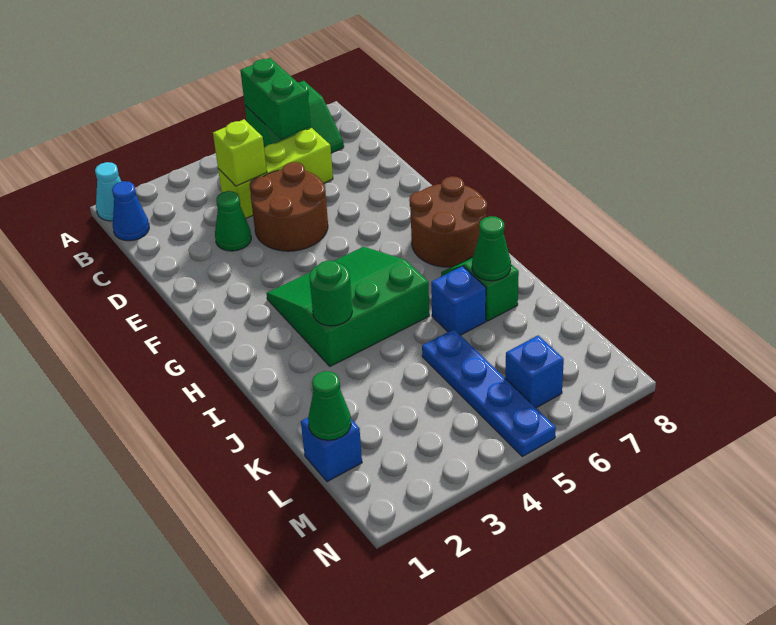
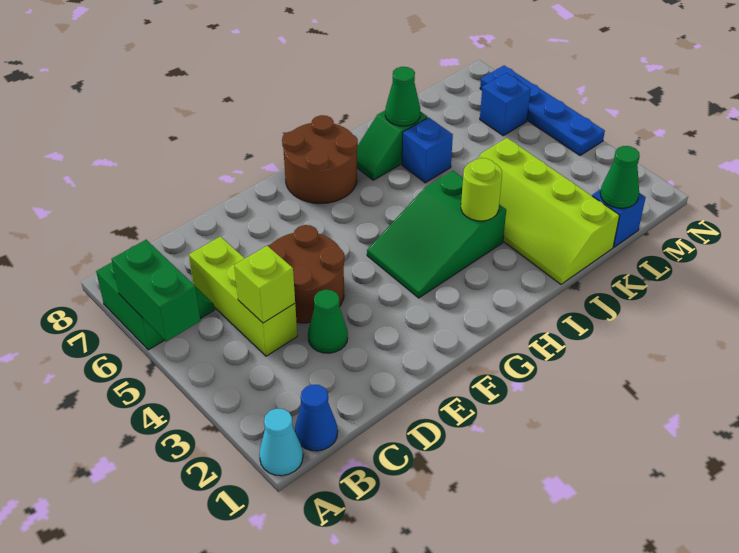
green 1x2 brick [240,58,311,139] -> green 1x2 brick turned to [111,240,200,341]
green 3x3 slope [266,247,429,366] -> green 2x3 slope [367,171,506,298]
green 1x1 round brick [309,260,352,326] -> lime 1x1 round brick [461,158,502,221]
none -> lime 2x4 slope [478,138,620,284]
blue 1x4 plate [422,329,556,457] -> blue 1x4 plate turned to [480,66,605,156]

